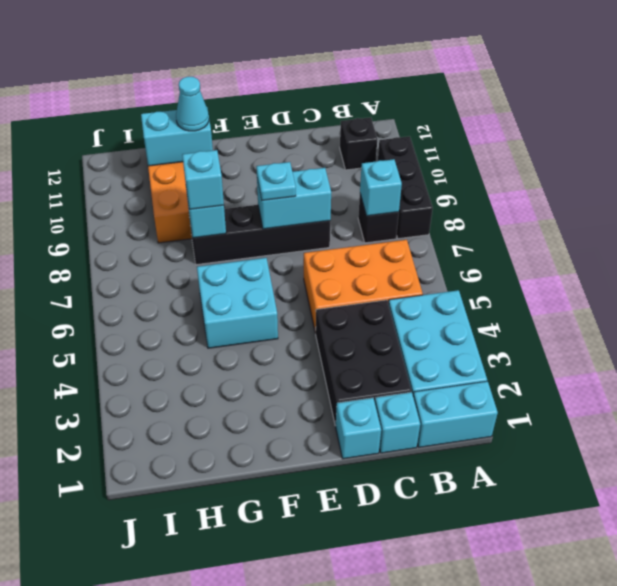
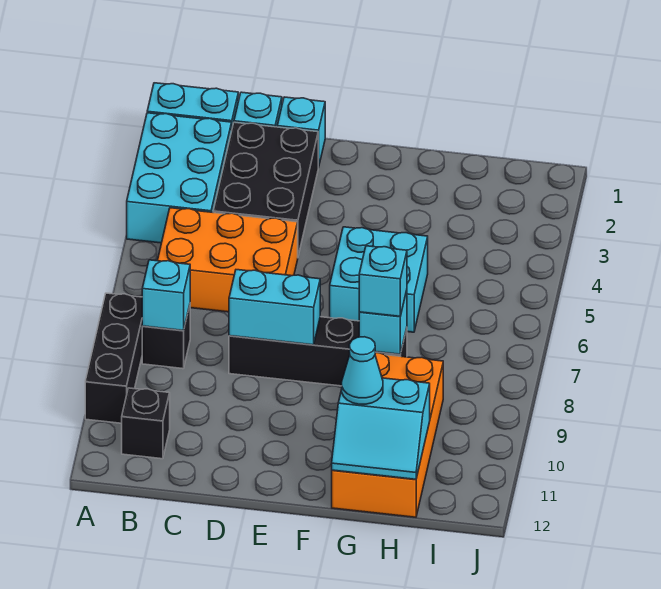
cyan 1x1 plate [256,162,296,200] -> none

